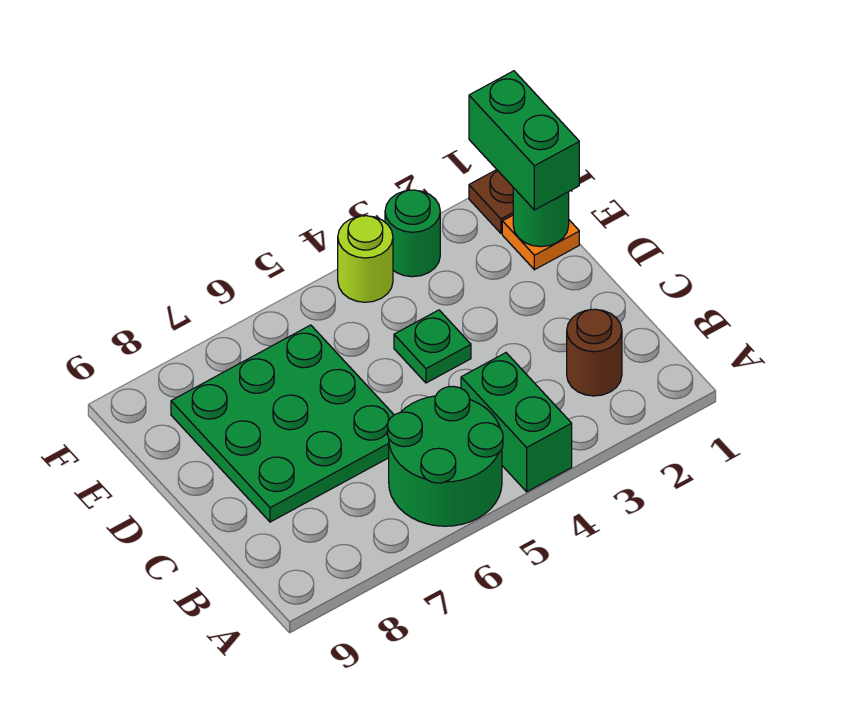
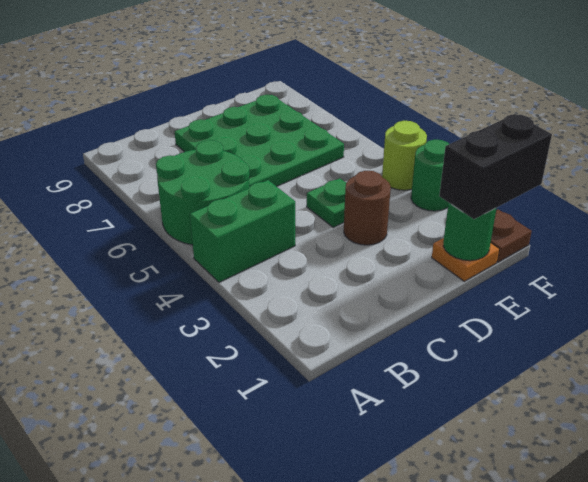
brown 1x1 round brick [567,309,622,396] -> brown 1x1 round brick moved to [344,171,391,245]
green 1x2 brick [469,71,579,210] -> black 1x2 brick [439,114,552,219]

